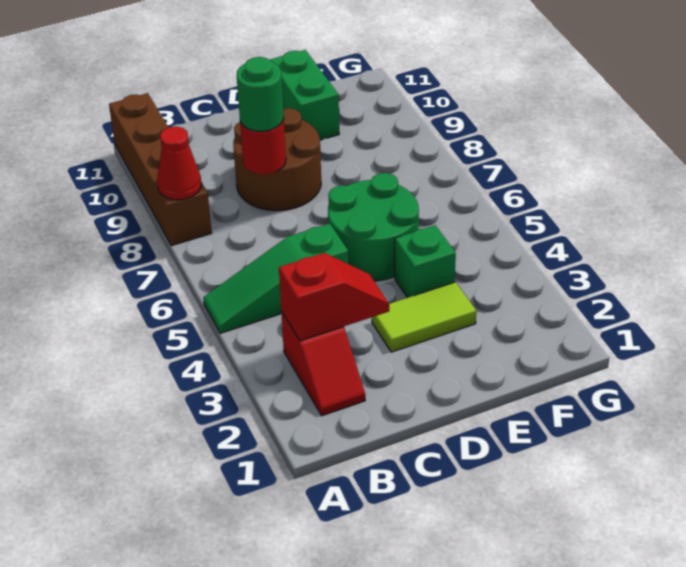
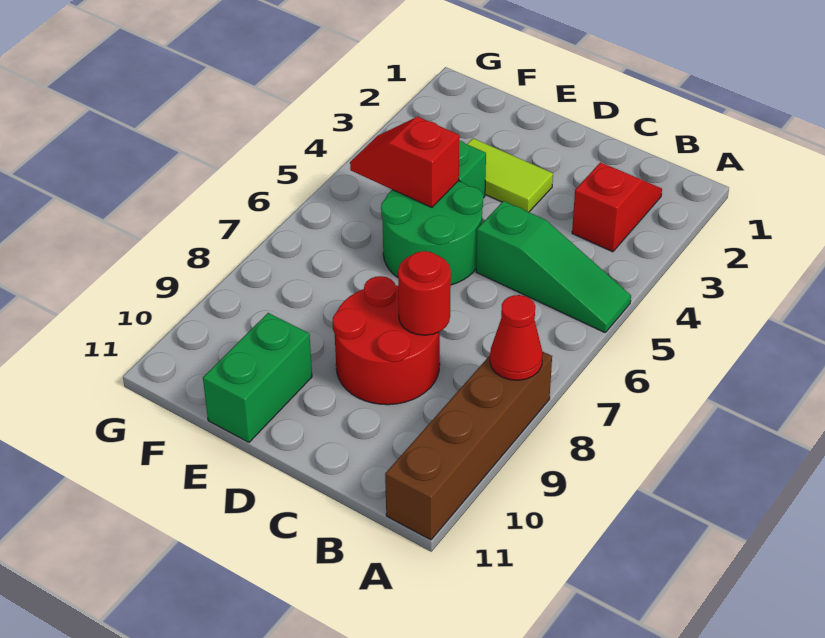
red 1x2 slope [279,253,389,341] -> red 1x2 slope moved to [350,117,459,207]
brown 2x2 round brick [233,108,321,211] -> red 2x2 round brick [333,276,440,405]
green 1x1 round brick [237,57,284,131] -> none

